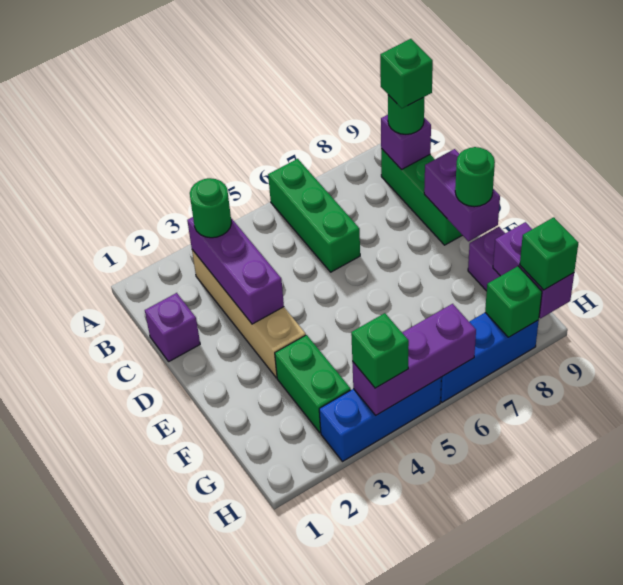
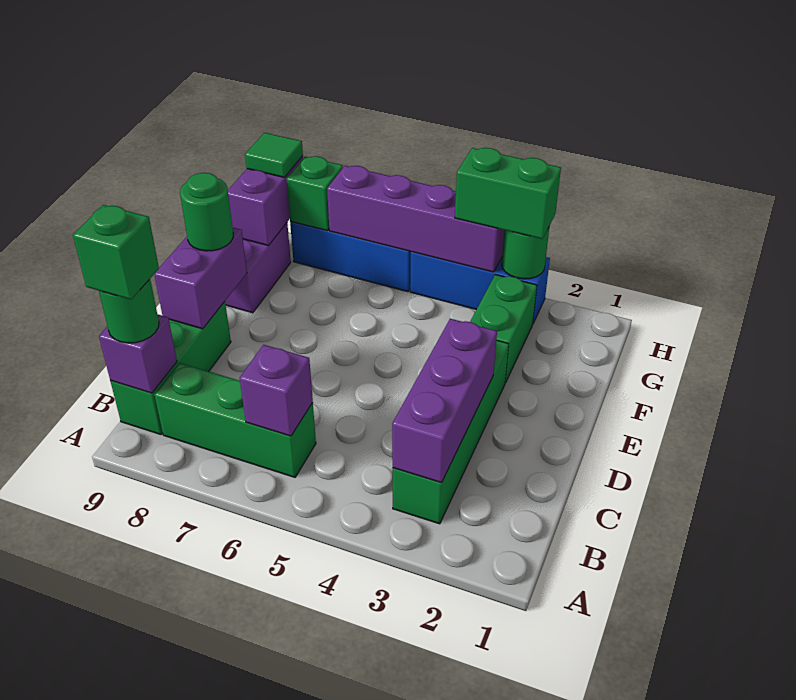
green 1x3 brick [268,159,360,272] -> green 1x3 brick turned to [154,363,316,477]
tan 1x4 brick [192,250,306,378] -> green 1x4 brick [393,340,509,524]
green 1x1 round brick [190,178,231,238] -> green 1x1 round brick moved to [502,226,550,279]
purple 1x1 brick [145,293,200,361] -> purple 1x1 brick moved to [240,345,313,436]
purple 1x3 brick [352,304,476,415] -> purple 1x4 brick [327,166,504,272]
green 1x1 brick [351,313,409,388] -> green 1x2 brick [455,148,561,239]
green 1x1 brick [520,217,578,290] -> green 1x1 tile [245,133,303,177]

